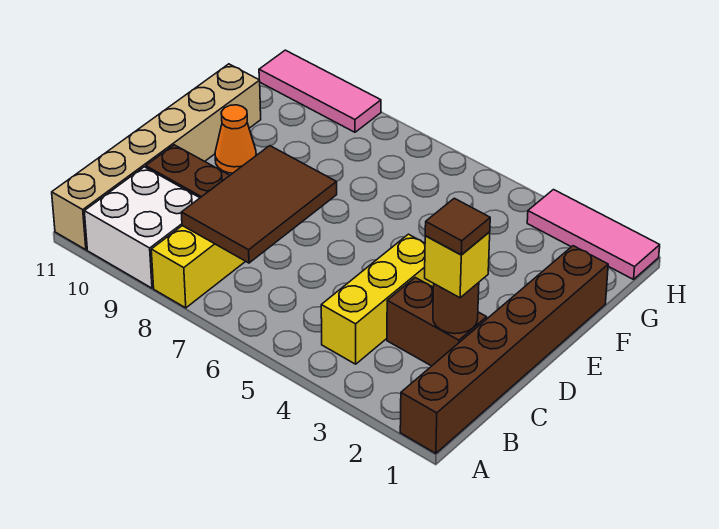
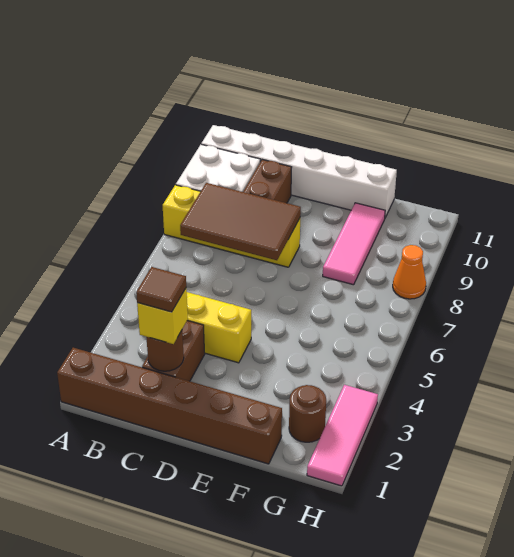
tan 1x6 brick [52,64,261,250] -> white 1x6 brick [201,125,397,218]
orange 1x1 cone [215,105,256,173] -> orange 1x1 cone moved to [393,245,426,299]
none -> brown 1x1 round brick [289,385,326,442]
pink 1x3 tile [259,50,381,132] -> pink 1x3 tile moved to [323,203,385,285]

